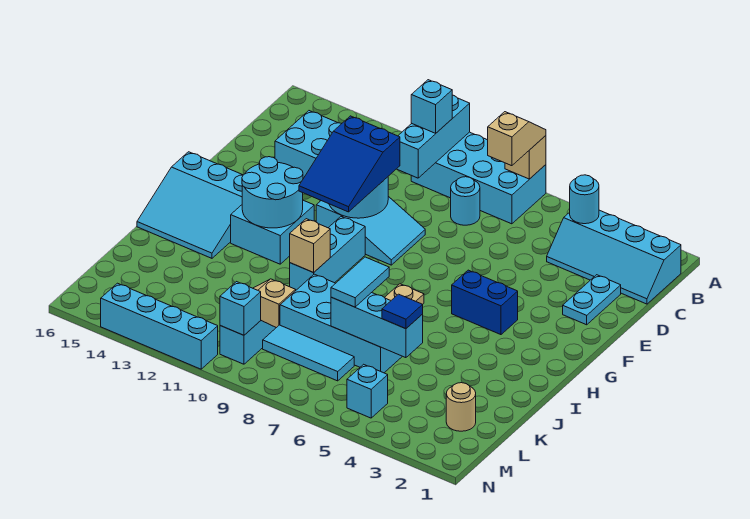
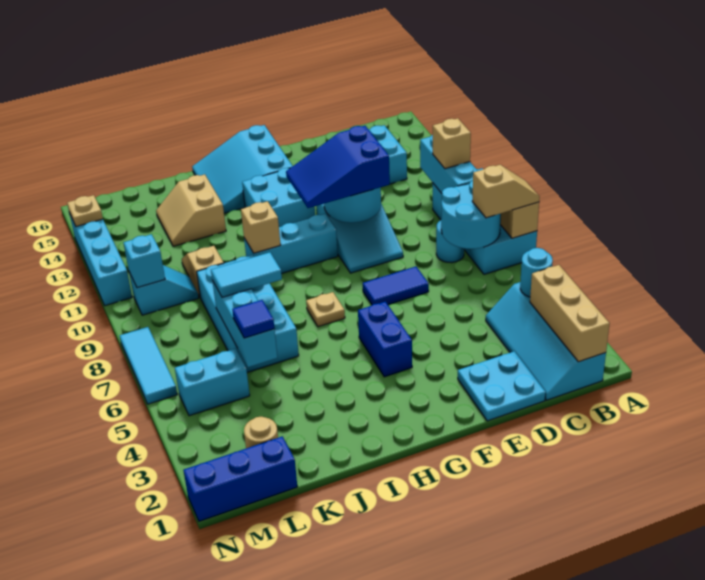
cyan 1x3 brick [397,95,470,178] -> cyan 1x3 brick turned to [420,135,478,193]
none -> tan 1x3 brick [530,265,610,362]
cyan 1x1 brick [411,80,452,133] -> tan 1x1 brick [433,118,471,169]
cyan 1x2 plate [563,275,621,325] -> cyan 2x2 plate [458,351,546,421]
none -> blue 1x2 tile [363,267,429,305]
cyan 2x2 round brick [242,157,303,228] -> cyan 2x2 round brick moved to [441,181,501,249]
none -> tan 2x2 slope [156,174,226,246]
none -> blue 1x3 brick [183,436,297,521]
cyan 1x3 tile [263,325,354,381] -> cyan 1x3 tile moved to [120,327,177,404]
cyan 1x1 brick [347,364,388,418] -> cyan 1x2 brick [175,349,250,416]
none -> tan 1x1 plate [67,195,103,226]

